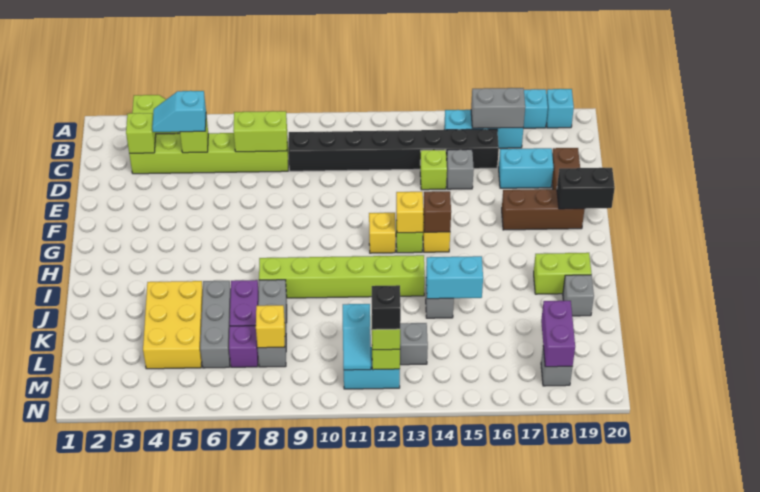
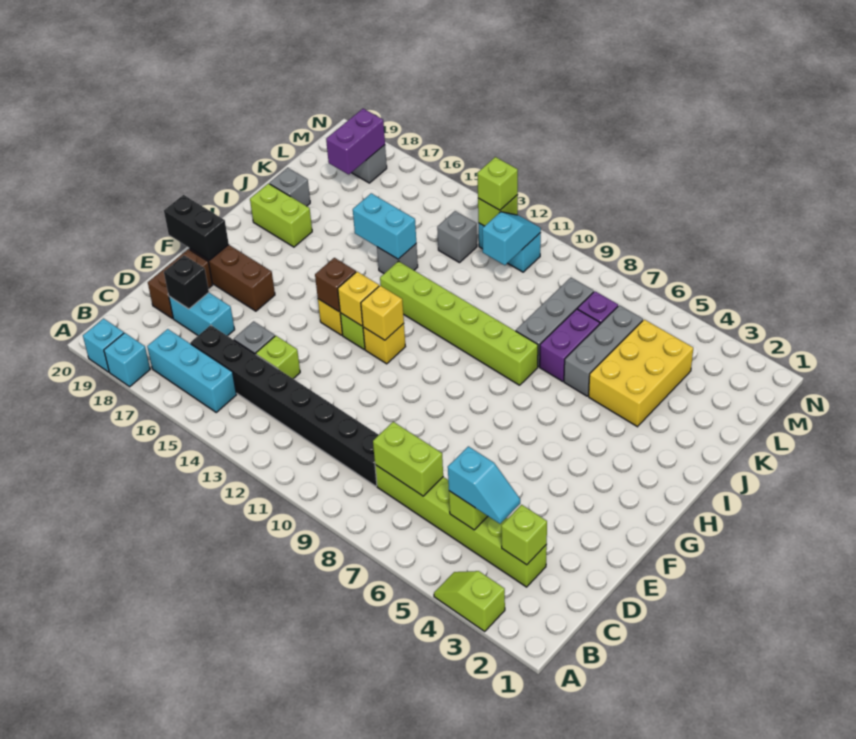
grey 1x2 brick [471,88,525,128] -> none
yellow 1x1 brick [256,305,285,348] -> yellow 1x1 brick moved to [361,286,404,340]
black 1x1 brick [372,285,401,330] -> black 1x1 brick moved to [164,255,209,309]

